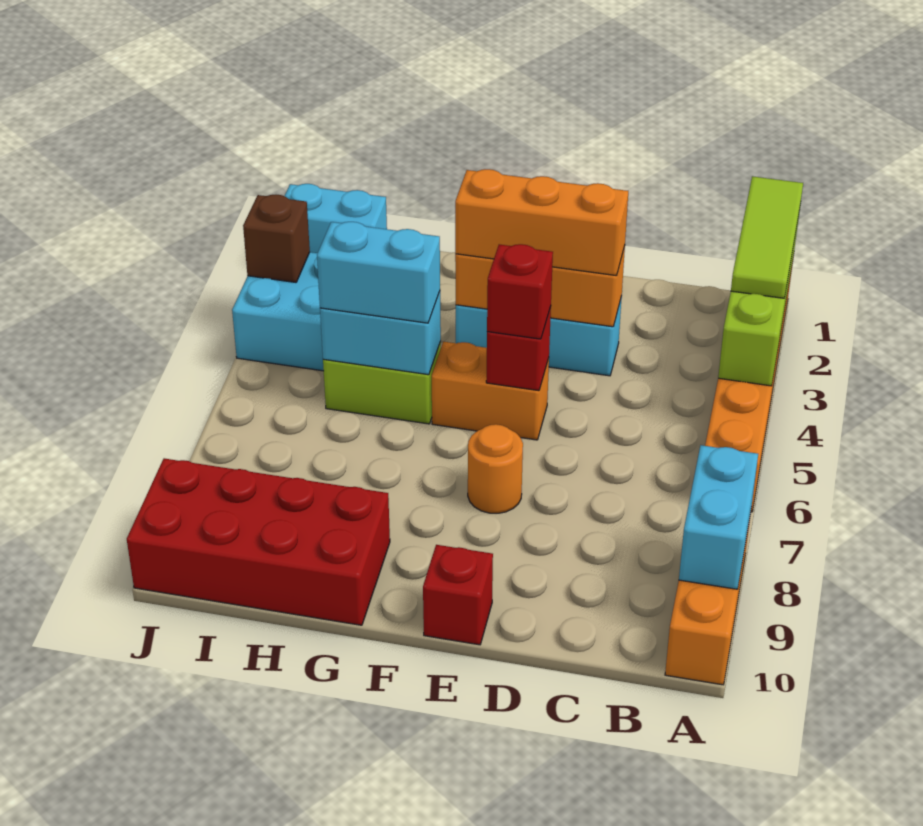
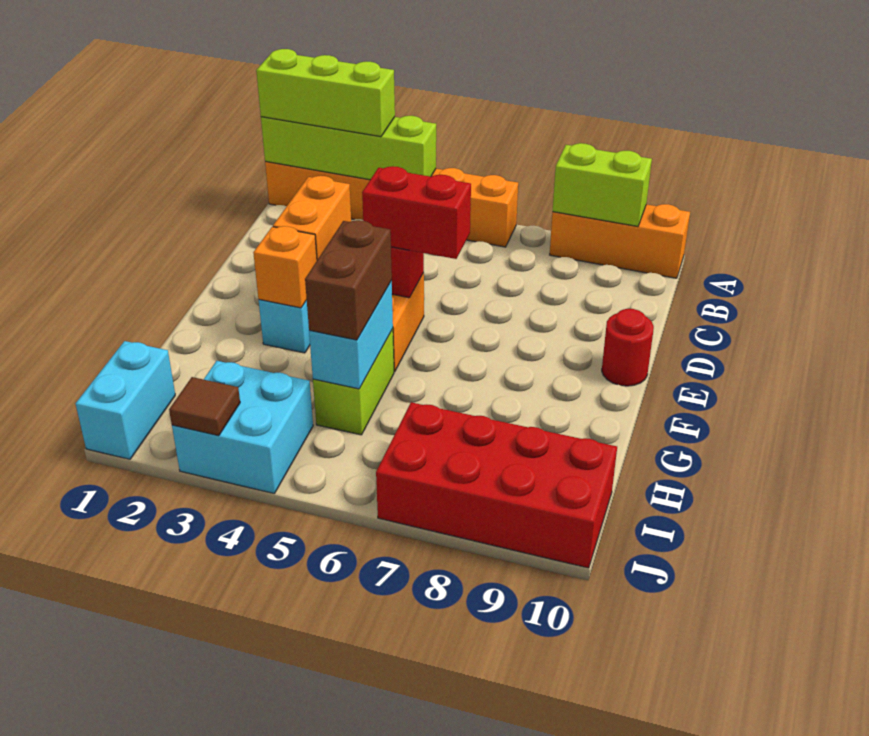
lime 1x3 tile [731,176,803,298] -> lime 1x3 brick [256,49,395,137]
cyan 1x2 brick [679,445,758,589] -> lime 1x2 brick [553,143,652,226]
orange 1x3 brick [455,169,628,276] -> none
red 1x1 brick [487,244,553,339] -> red 1x2 brick [362,166,471,259]
orange 1x1 round brick [468,424,523,513] -> none
red 1x1 brick [423,545,493,645] -> red 1x1 round brick [602,309,654,386]
cyan 1x2 brick [317,222,440,323] -> brown 1x2 brick [305,220,392,340]
red 2x4 brick [127,458,390,625] -> red 2x4 brick turned to [376,402,617,568]
brown 1x1 brick [243,195,310,282] -> brown 1x1 tile [169,377,240,436]

